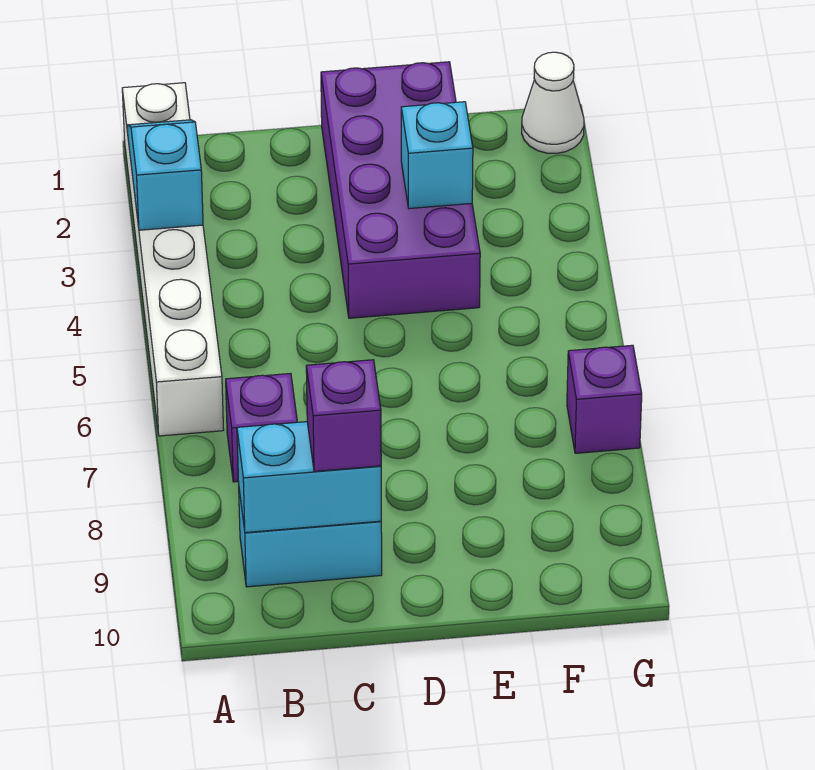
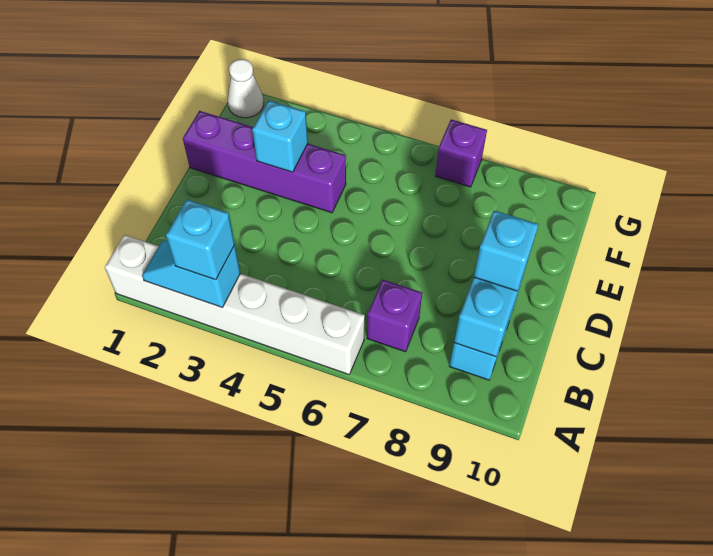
none -> cyan 1x1 brick [166,200,235,280]
purple 1x1 brick [306,360,381,471] -> cyan 1x1 brick [474,211,539,291]
purple 2x4 brick [321,62,480,318] -> purple 1x4 brick [183,111,346,213]

